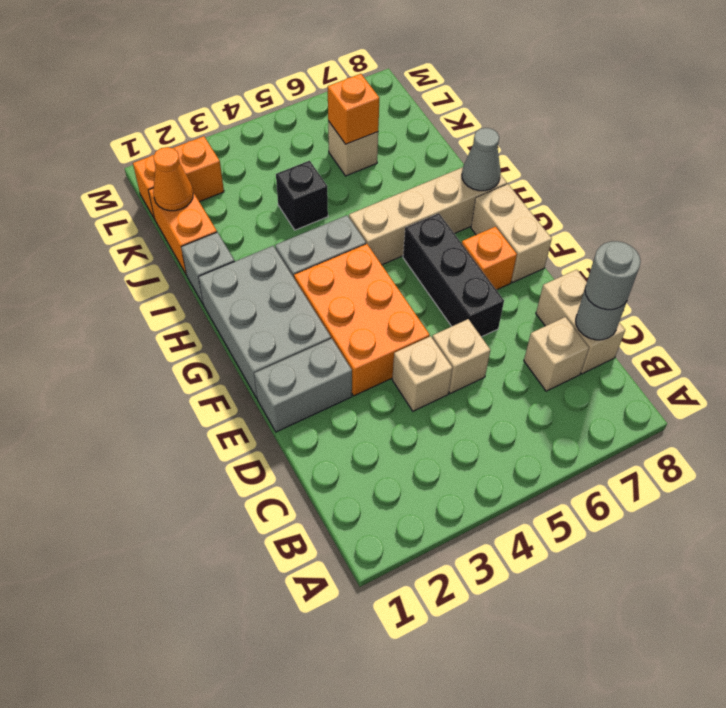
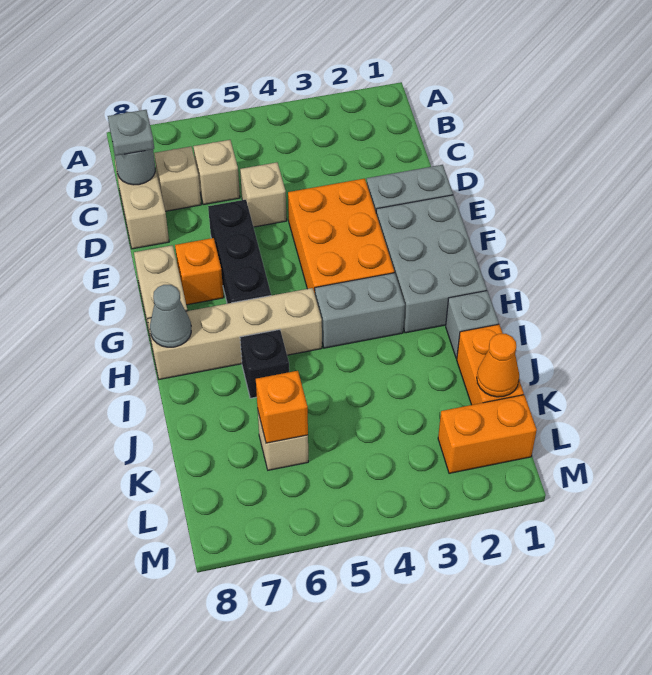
grey 1x1 round brick [585,241,641,310] -> grey 1x1 plate [108,110,154,156]
tan 1x1 brick [392,336,452,411] -> tan 1x1 brick moved to [193,140,240,205]
black 1x1 brick [276,161,328,230] -> black 1x1 brick moved to [240,330,289,398]

